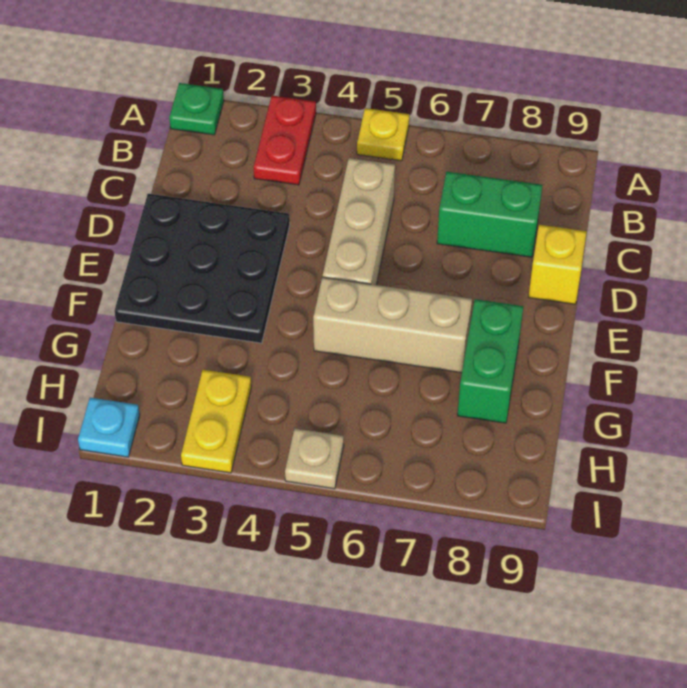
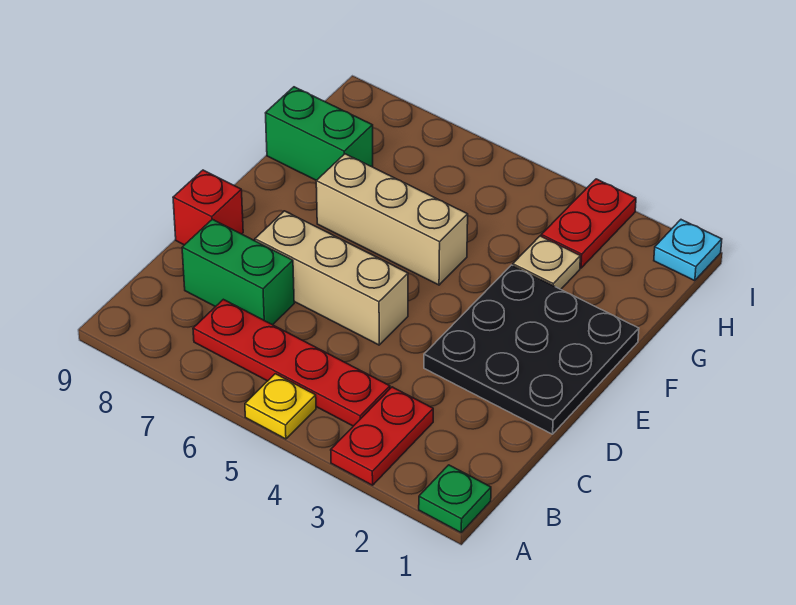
none -> red 1x4 plate [193,299,390,426]
tan 1x3 brick [323,158,395,285] -> tan 1x3 brick turned to [255,211,408,345]
yellow 1x1 brick [529,225,587,304] -> red 1x1 brick [173,170,243,245]
green 1x2 brick [457,299,523,423] -> green 1x2 brick turned to [266,87,373,180]
yellow 1x2 plate [181,370,251,473] -> red 1x2 plate [541,179,636,268]
tan 1x1 plate [285,428,344,489] -> tan 1x1 plate moved to [513,236,580,289]

